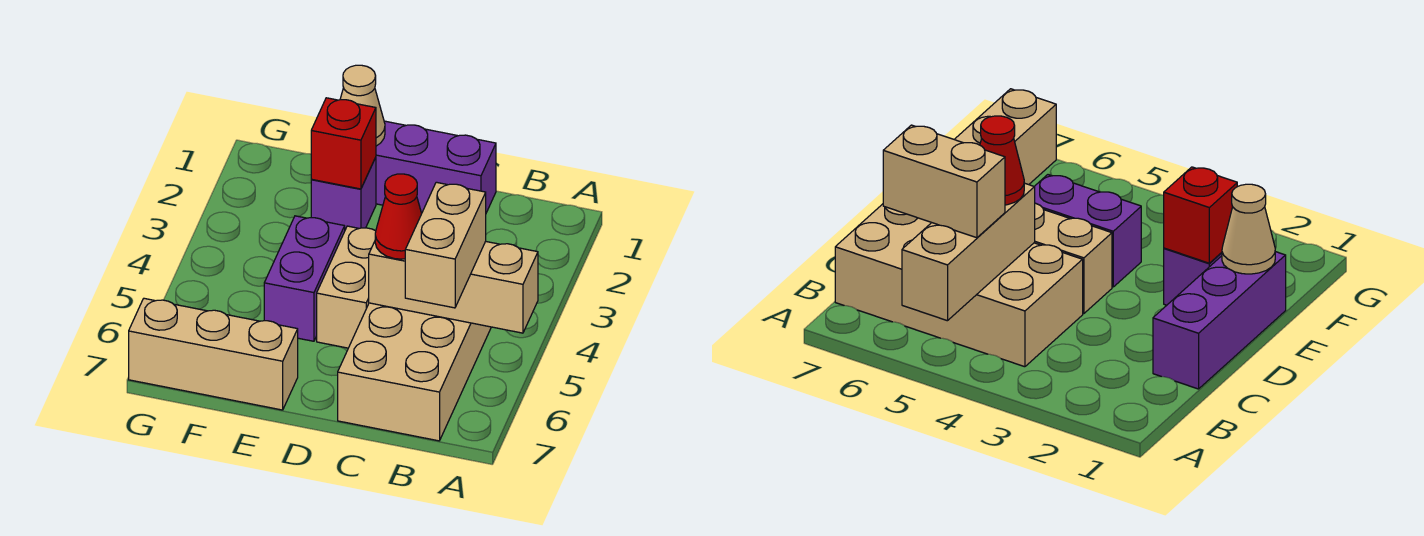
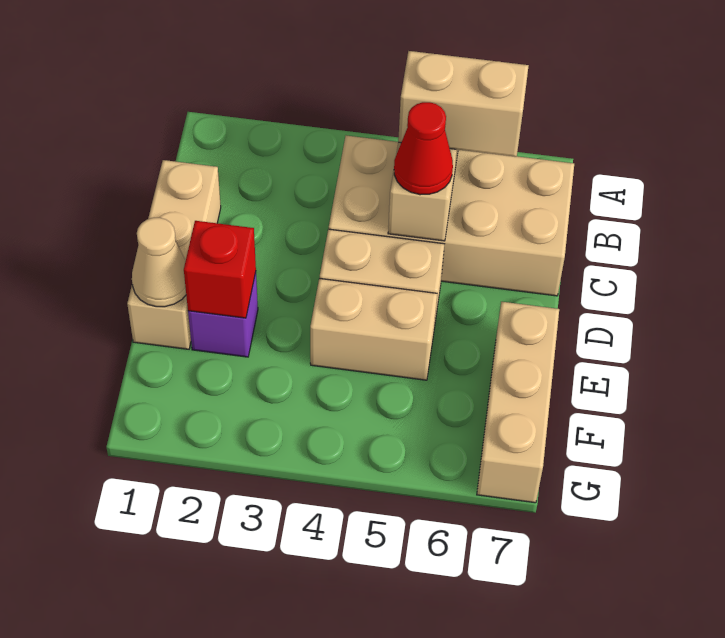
purple 1x3 brick [376,121,496,213] -> tan 1x3 brick [127,160,221,349]
purple 1x2 brick [264,216,345,341] -> tan 1x2 brick [310,278,437,380]

